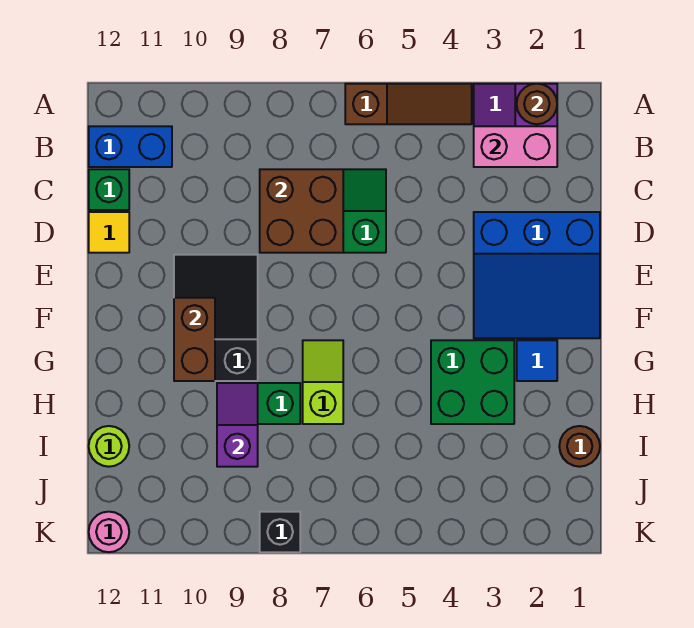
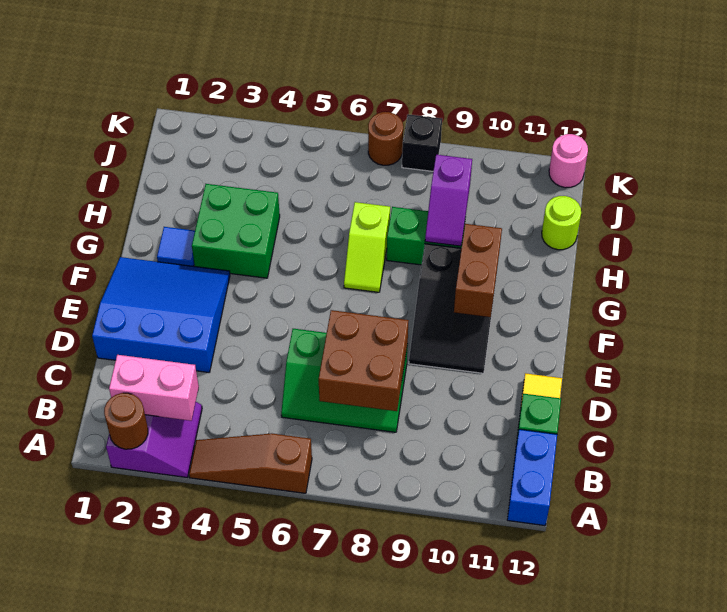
blue 1x2 brick [89,126,172,167] -> blue 1x2 brick turned to [507,429,557,526]
brown 1x1 round brick [559,426,600,467] -> brown 1x1 round brick moved to [368,112,403,165]

